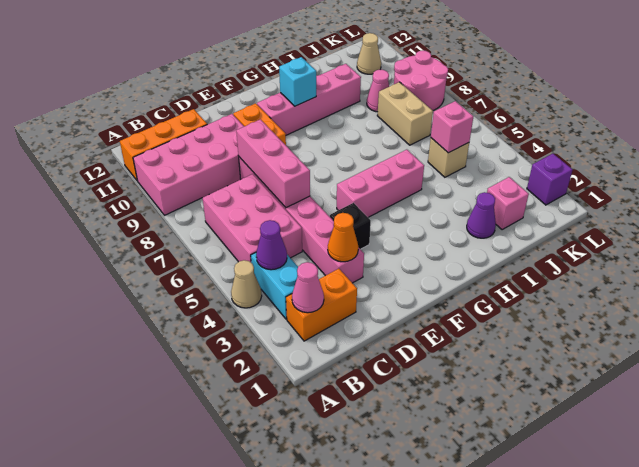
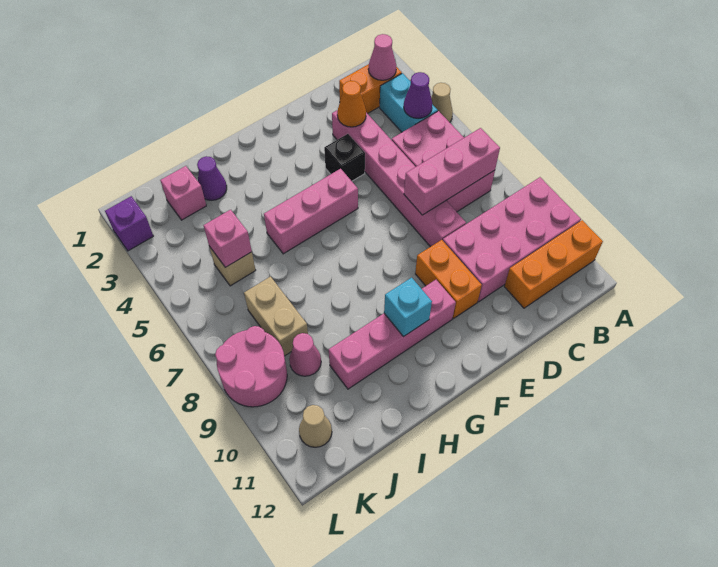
pink 1x3 brick [236,119,310,208] -> pink 1x3 brick turned to [404,128,500,215]

